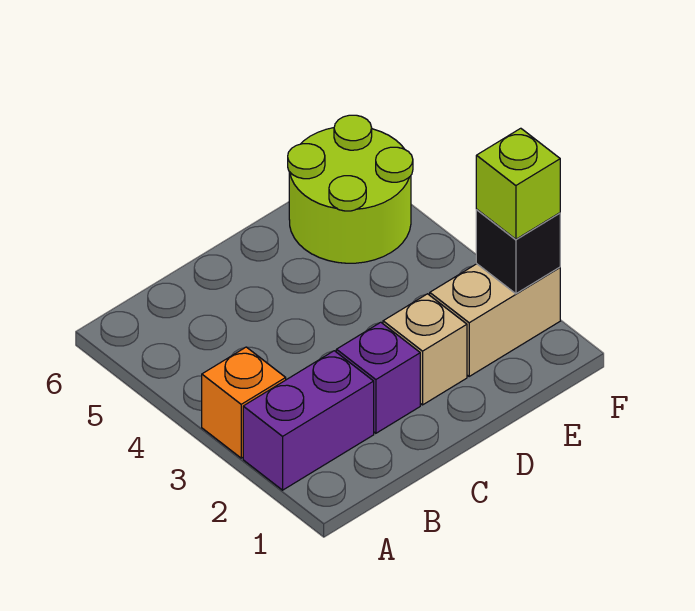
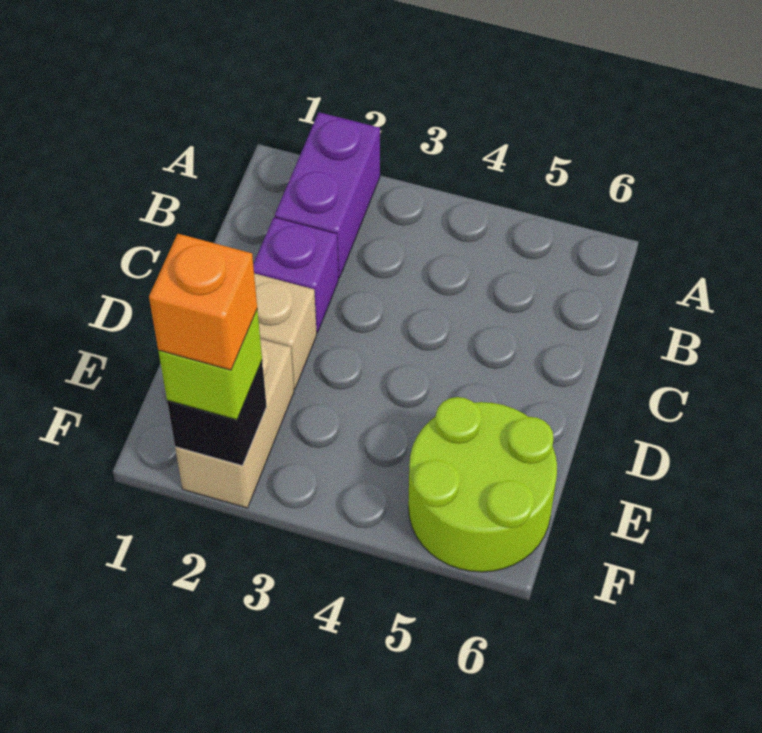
orange 1x1 brick [202,347,286,458] -> orange 1x1 brick moved to [149,234,257,370]

